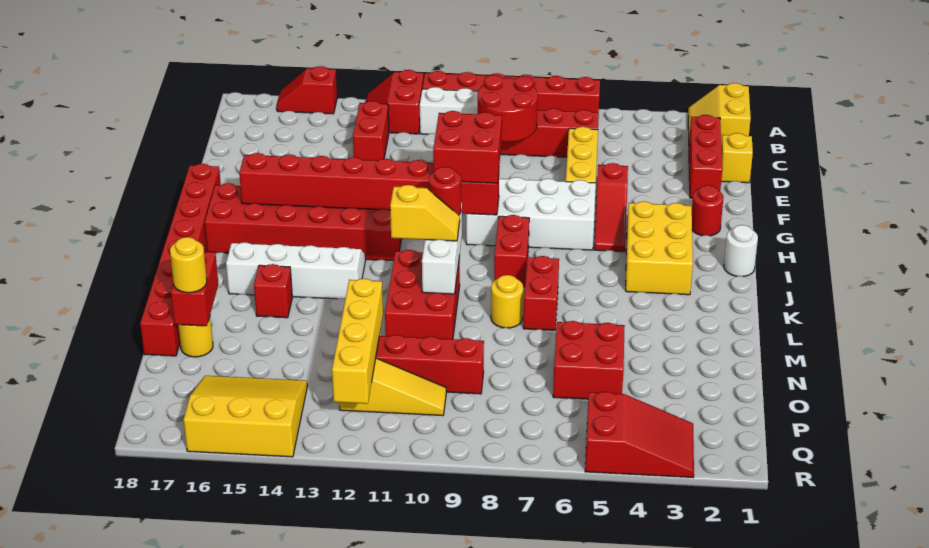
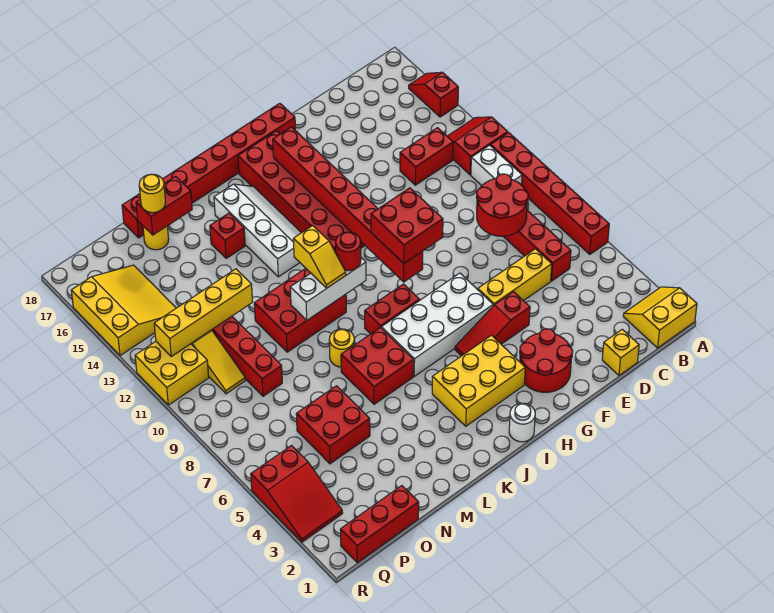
red 1x3 brick [689,115,722,198] -> red 1x3 brick moved to [340,486,419,563]
red 1x1 round brick [692,186,723,236] -> red 2x2 round brick [520,329,573,392]
white 2x4 brick [466,177,596,250] -> white 2x4 brick turned to [381,273,493,376]
red 1x2 brick [523,256,559,330] -> red 2x2 brick [341,327,414,404]
none -> yellow 2x2 brick [135,342,209,405]

